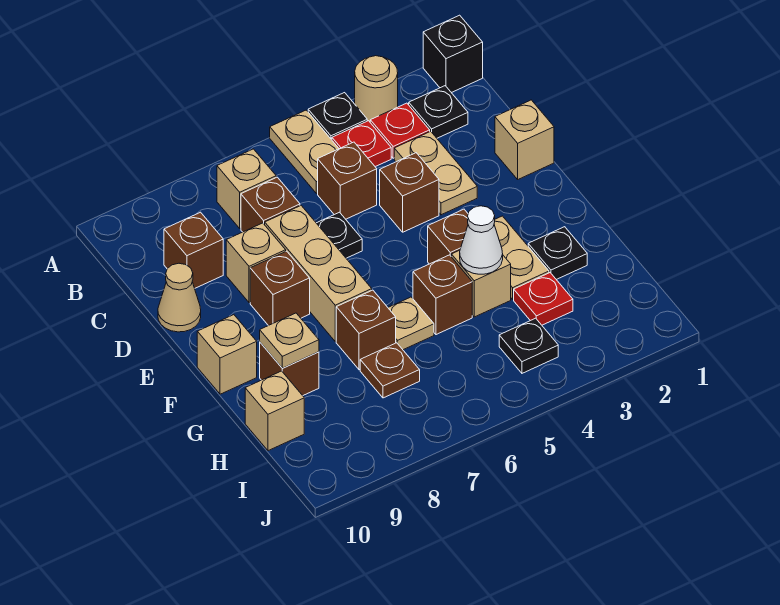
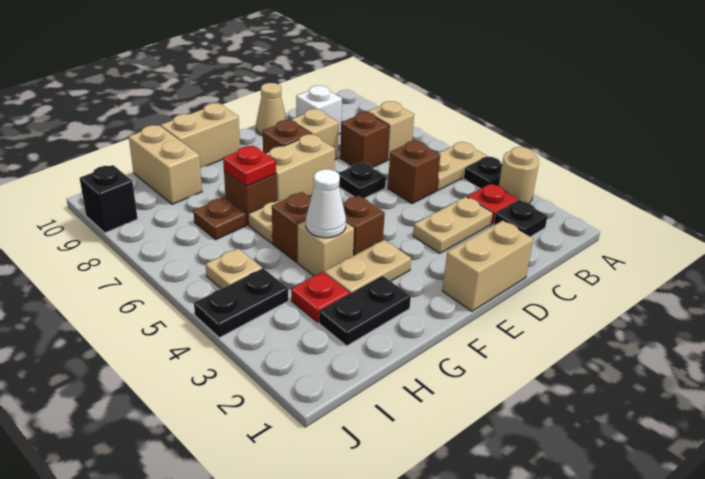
black 1x1 brick [423,15,483,93] -> black 1x1 brick moved to [80,165,138,233]
red 1x1 plate [332,121,391,167] -> red 1x1 plate moved to [223,146,276,186]
brown 1x1 brick [164,212,223,288] -> white 1x1 brick [296,86,342,134]
tan 1x1 brick [495,100,554,179] -> tan 1x2 brick [442,221,533,311]
brown 1x1 brick [380,153,439,232] -> none
tan 1x3 brick [265,206,372,341] -> tan 1x2 brick [266,134,335,202]
tan 1x1 brick [197,315,257,394] -> tan 1x2 brick [161,103,240,168]
black 1x1 plate [528,227,587,280] -> black 1x2 plate [319,276,411,346]
brown 1x1 brick [260,343,319,396] -> none
tan 1x1 plate [260,313,319,368] -> tan 1x1 plate moved to [206,248,262,289]
tan 1x1 brick [245,371,304,451] -> tan 1x2 brick [129,125,202,204]
black 1x1 plate [499,318,558,373] -> black 1x2 plate [194,268,288,338]

